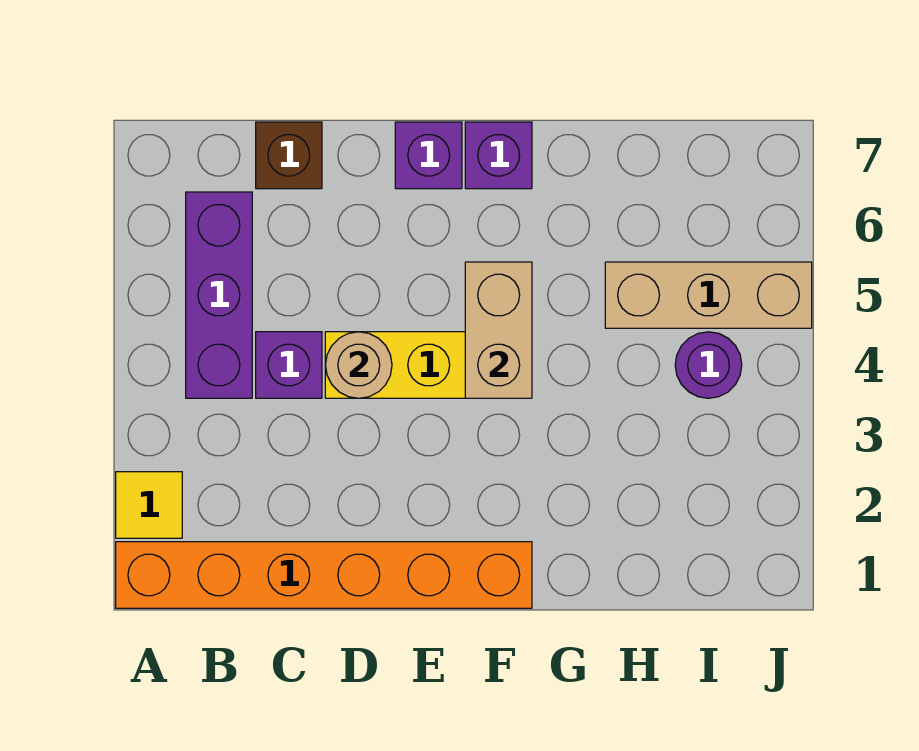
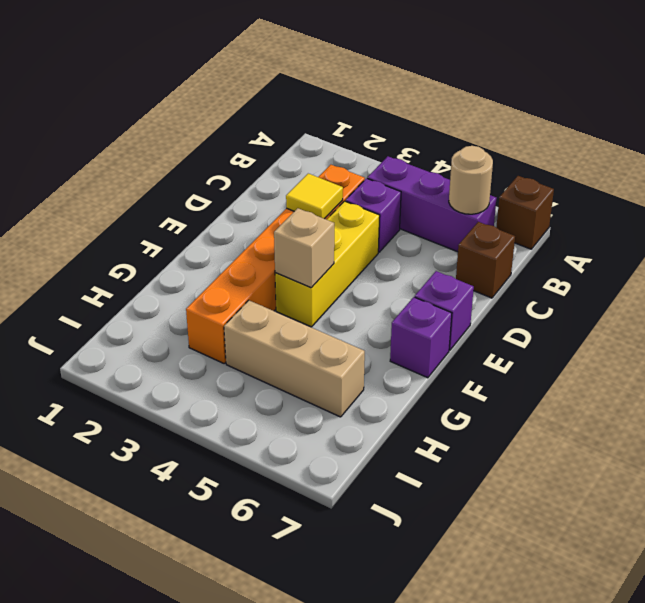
orange 1x6 brick [116,542,532,608] -> orange 1x6 brick moved to [186,165,365,363]
yellow 1x1 tile [116,472,182,538] -> yellow 1x1 tile moved to [286,174,343,219]
none -> brown 1x1 brick [496,176,554,249]
tan 1x1 round brick [325,332,392,398] -> tan 1x1 round brick moved to [449,146,493,214]
tan 1x2 brick [465,262,532,398] -> tan 1x1 brick [274,208,334,288]
tan 1x3 brick [605,262,812,328] -> tan 1x3 brick turned to [224,300,365,417]
purple 1x1 round brick [675,332,742,398] -> none

